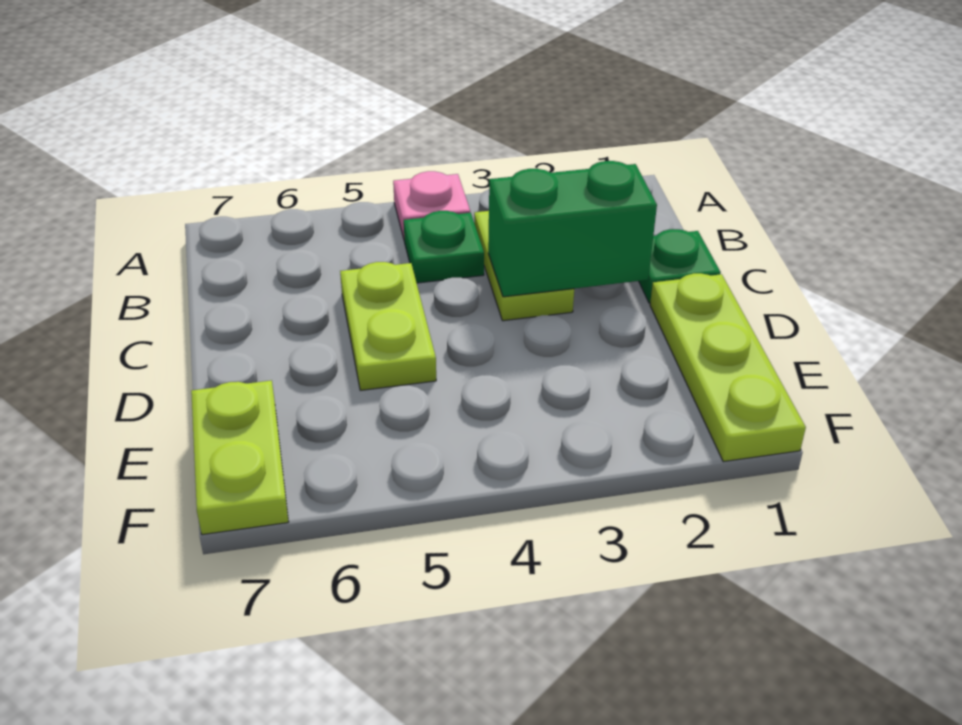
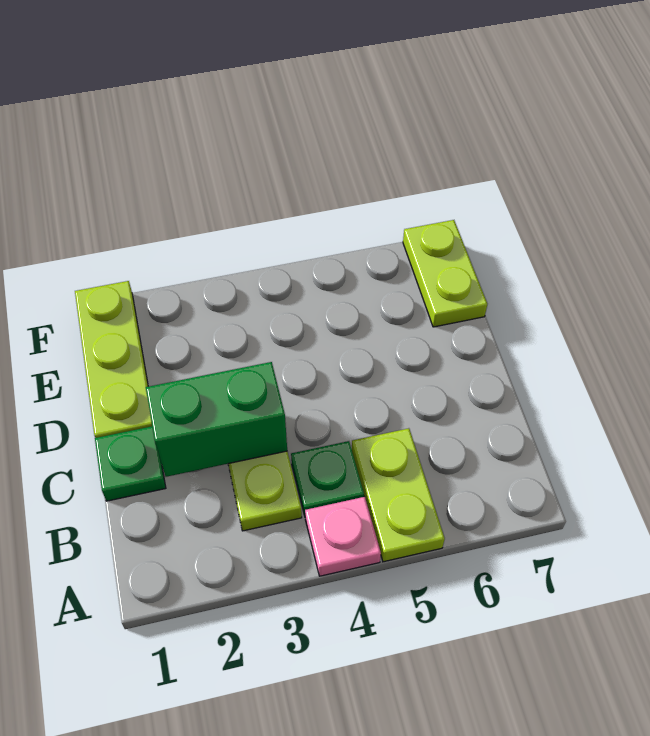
lime 1x2 plate [340,262,436,390] -> lime 1x2 plate moved to [352,428,445,562]

